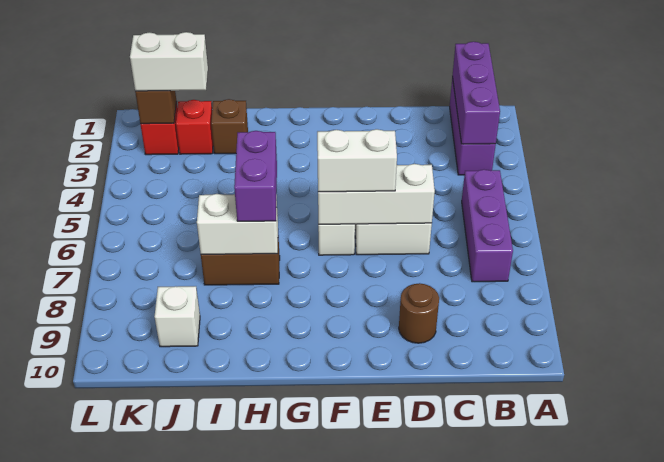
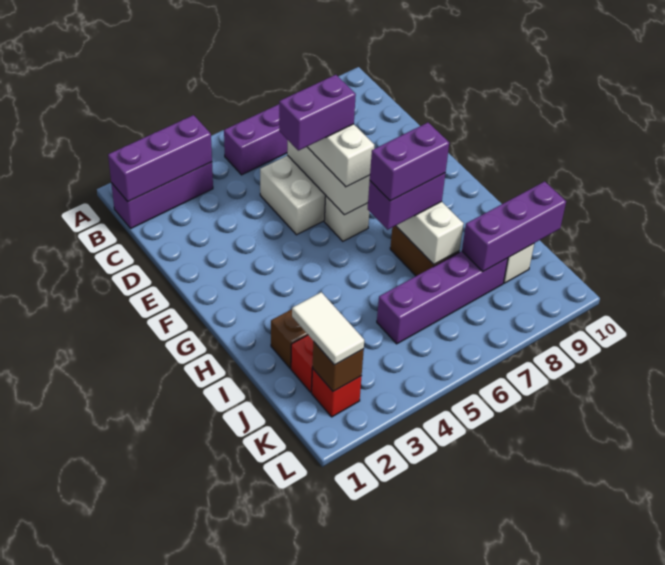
brown 1x1 round brick [399,283,439,343] -> none
none -> purple 1x2 brick [279,75,356,151]
none -> purple 1x2 brick [370,123,449,201]
white 1x2 brick [130,32,208,91] -> white 1x2 tile [292,292,364,365]
none -> purple 1x4 brick [377,251,508,344]
none -> purple 1x3 brick [462,181,566,271]

